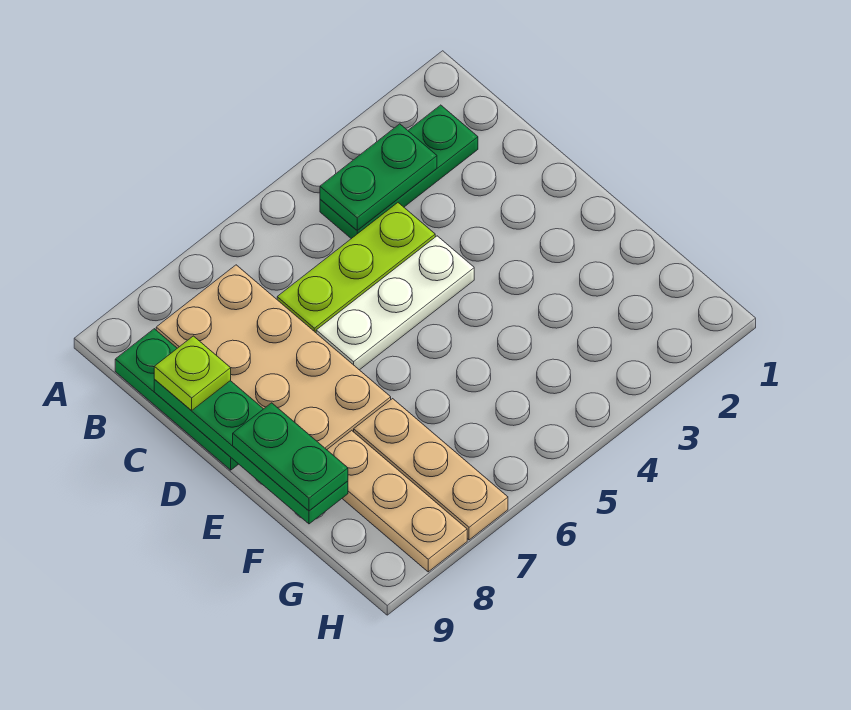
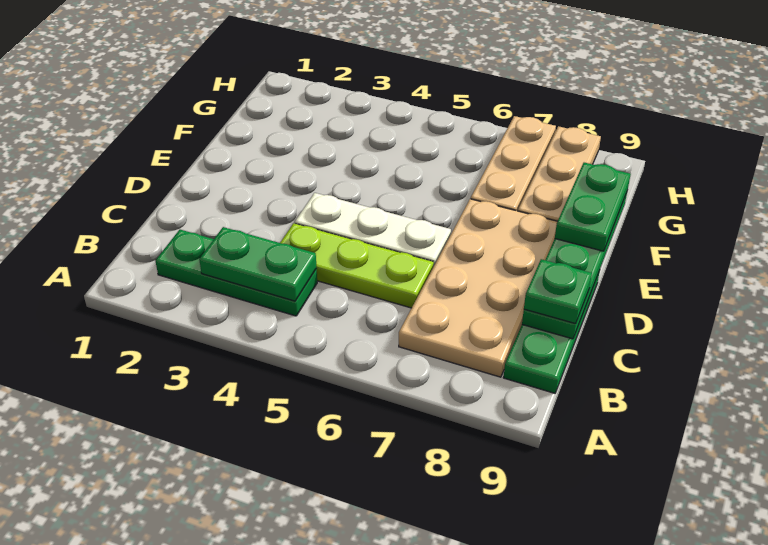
lime 1x1 plate [154,336,231,411] -> green 1x1 plate [524,259,592,324]

